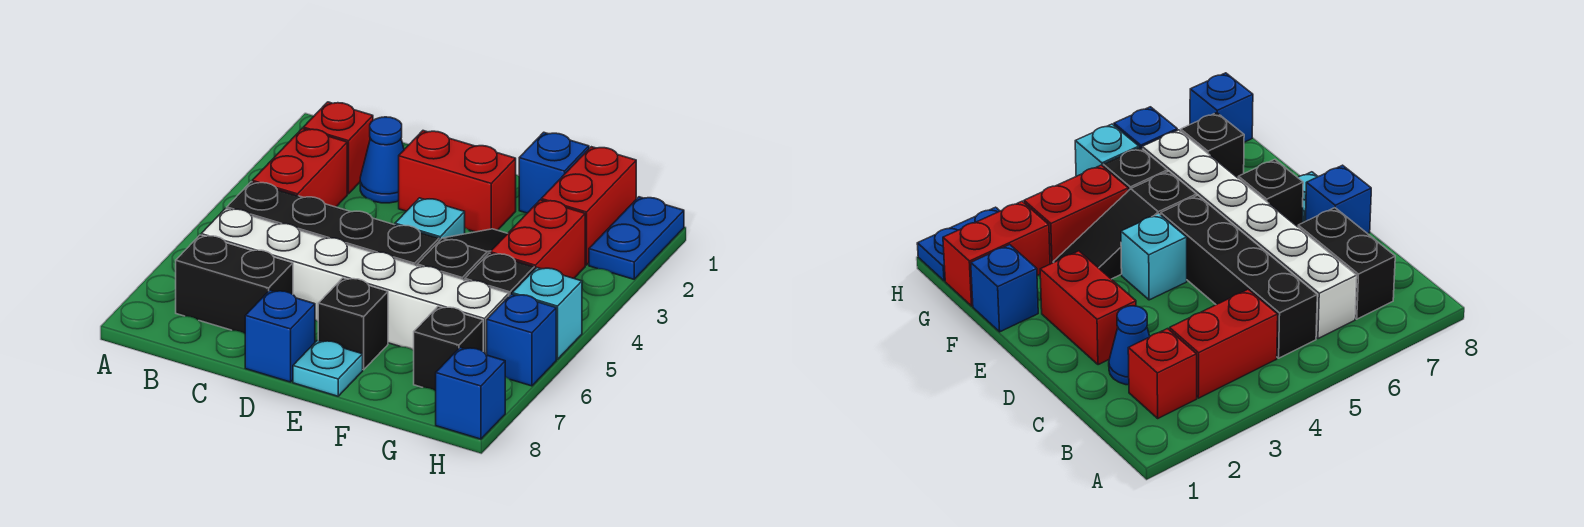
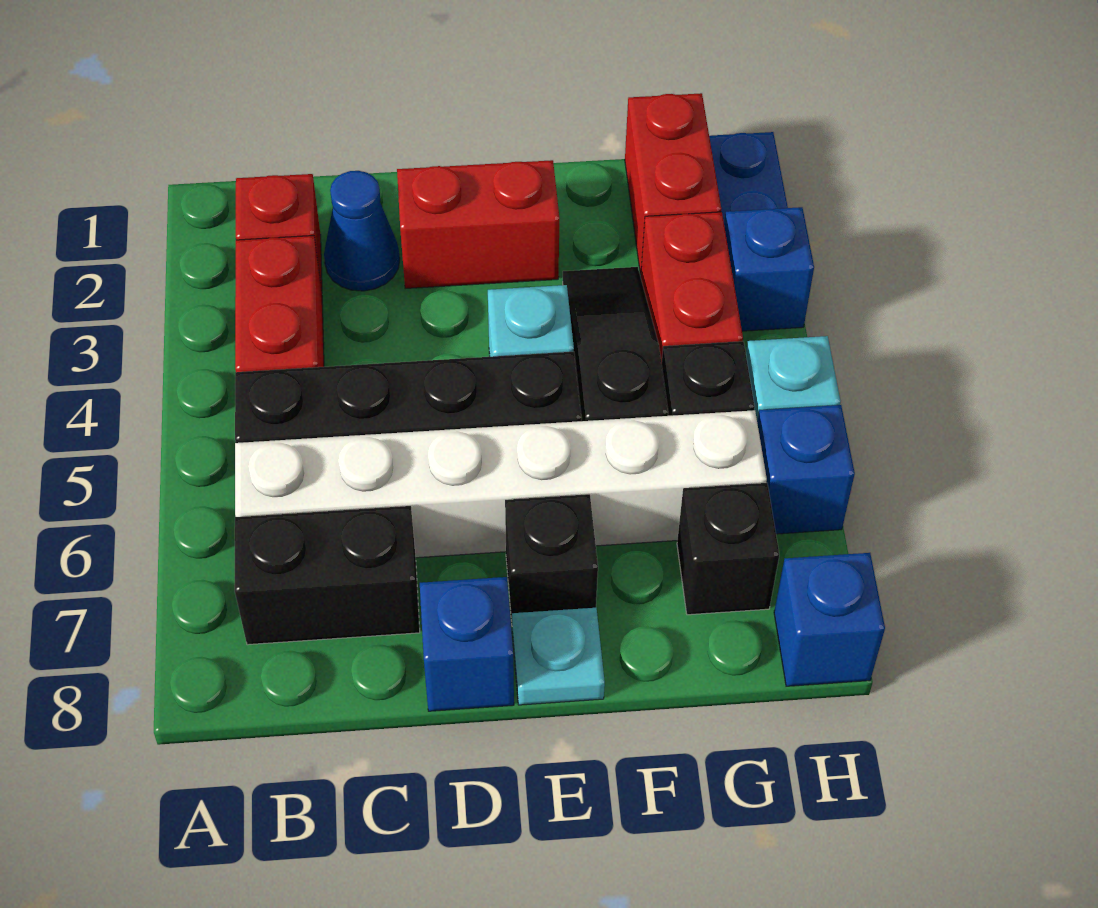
blue 1x1 brick [519,132,589,213] -> blue 1x1 brick moved to [724,207,814,331]

